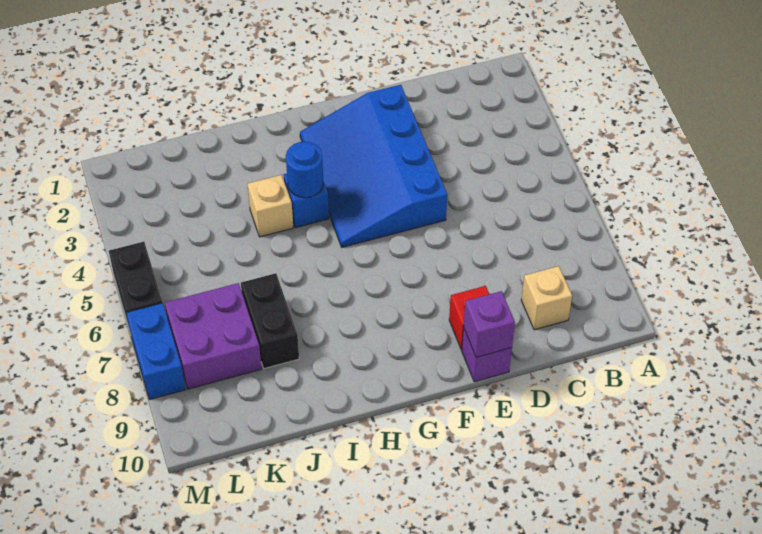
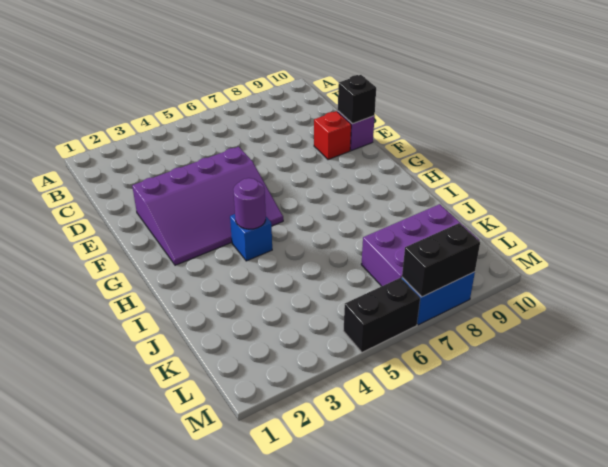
tan 1x1 brick [521,266,572,330] -> none
blue 3x4 slope [300,85,447,247] -> purple 3x4 slope [132,147,283,265]
purple 1x1 brick [464,291,515,357] -> black 1x1 brick [338,75,376,124]
blue 1x1 round brick [286,142,323,198] -> purple 1x1 round brick [233,178,266,229]
tan 1x1 brick [247,175,293,237] -> none
black 1x2 brick [241,273,299,369] -> black 1x2 brick moved to [402,223,480,297]
purple 2x2 brick [165,283,262,389] -> purple 2x3 brick [361,204,479,286]

